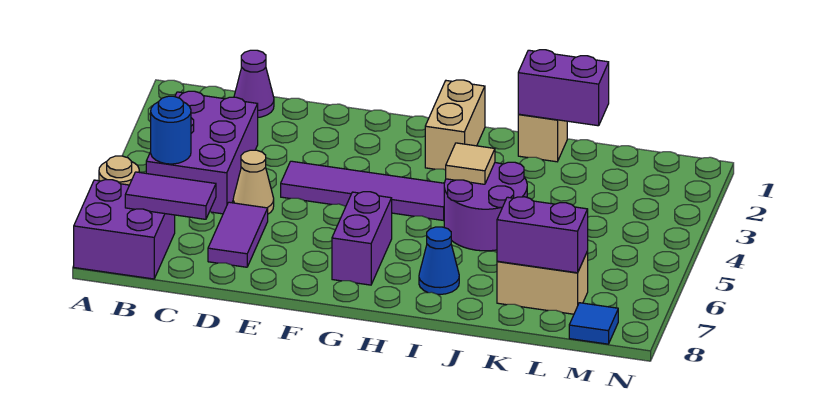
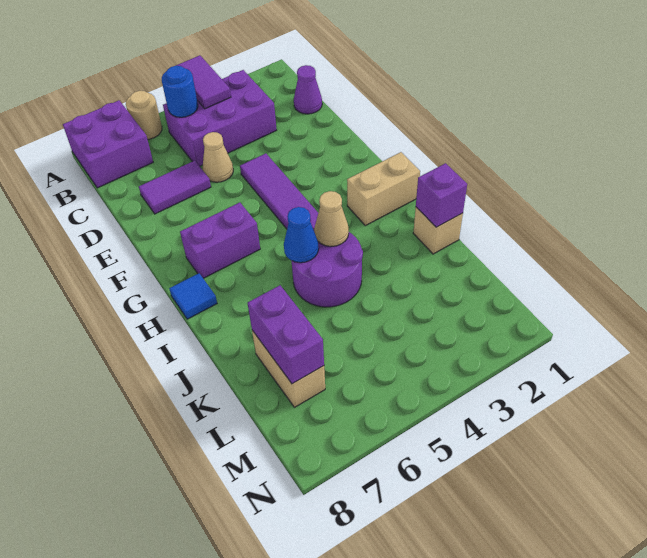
purple 1x2 tile [125,172,216,219] -> purple 1x2 tile moved to [176,55,231,109]
tan 1x1 tile [446,143,495,184] -> tan 1x1 cone [314,191,349,246]
blue 1x1 cone [419,227,459,295] -> blue 1x1 cone moved to [284,207,319,263]
purple 1x2 brick [518,50,609,126] -> purple 1x1 brick [416,163,467,227]
blue 1x1 tile [569,303,618,344] -> blue 1x1 tile moved to [169,273,217,319]

